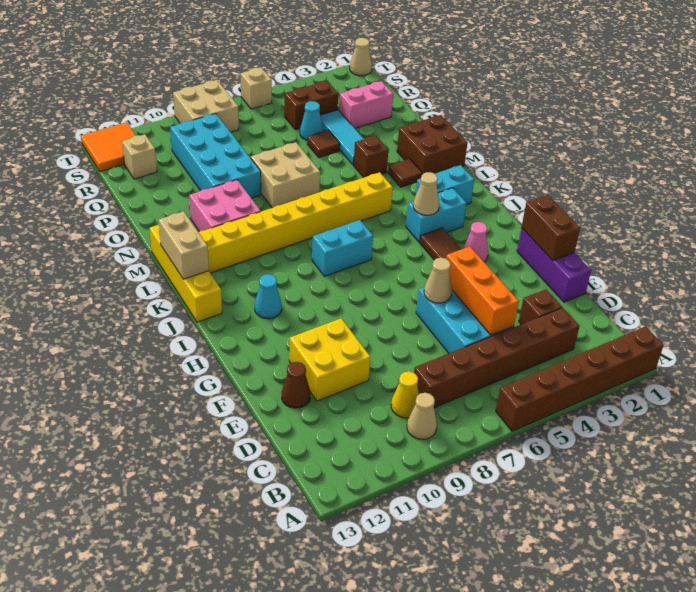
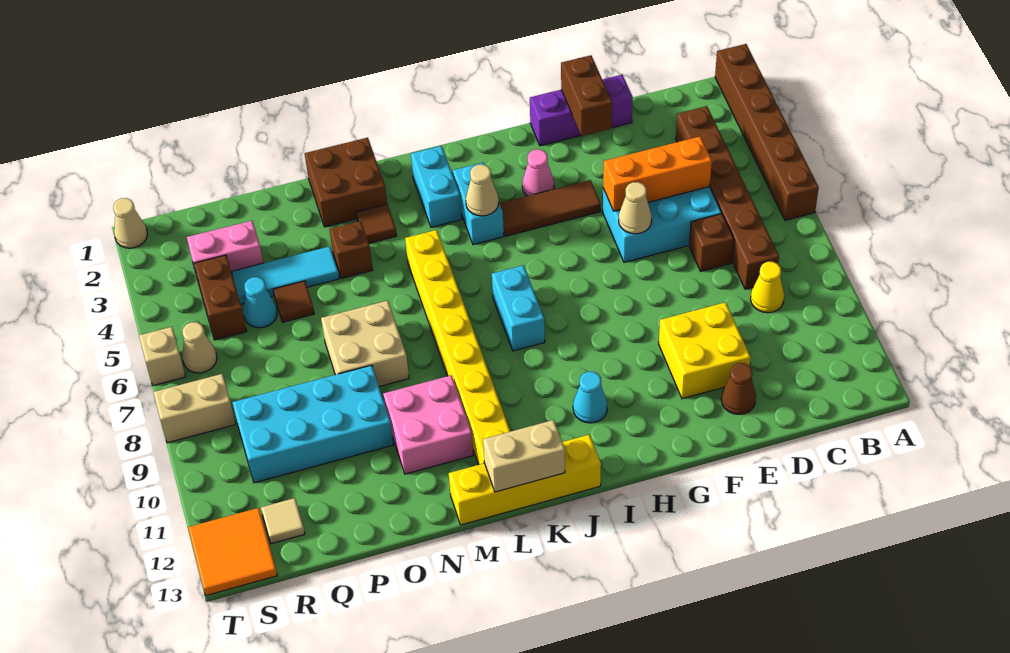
tan 1x1 cone [407,393,437,439] -> tan 1x1 cone moved to [183,322,217,373]
brown 1x1 brick [519,289,562,324] -> brown 1x1 brick moved to [689,214,734,271]
brown 1x2 brick [522,195,580,260] -> brown 1x2 brick turned to [561,55,612,136]
pink 1x2 brick [339,81,393,128] -> pink 1x2 brick turned to [187,221,263,276]
tan 1x1 brick [122,134,157,179] -> tan 1x1 tile [261,498,305,544]
tan 2x2 brick [173,80,239,132] -> tan 1x2 brick [153,374,236,443]

